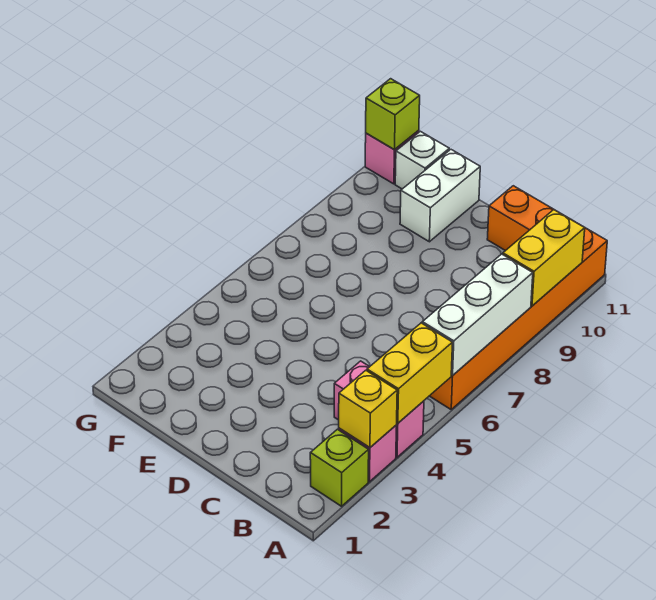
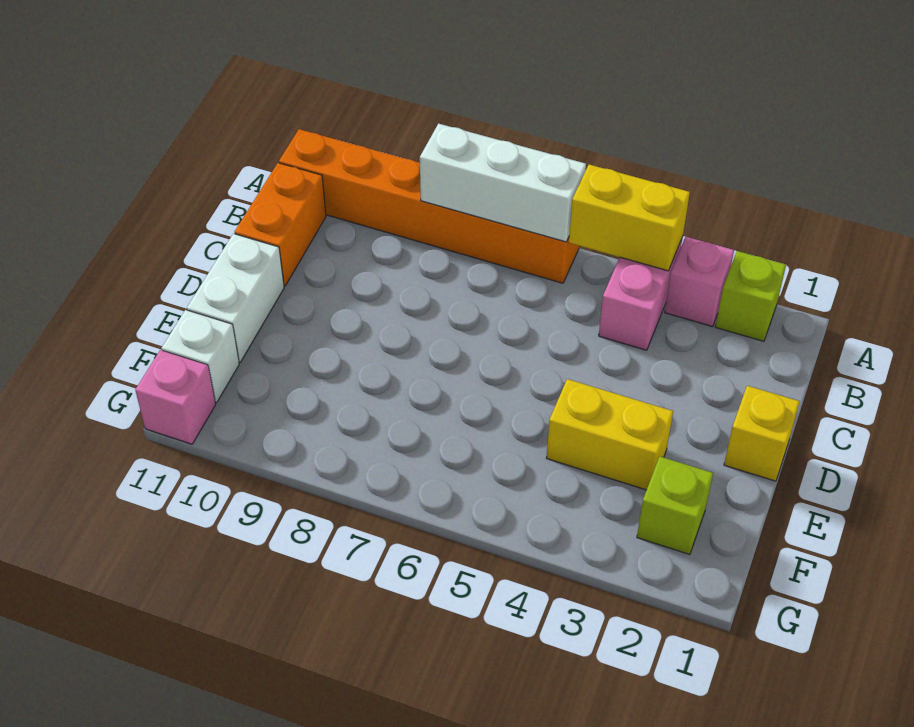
yellow 1x1 brick [339,370,397,447] -> yellow 1x1 brick moved to [724,386,800,481]
yellow 1x2 brick [503,210,585,306] -> yellow 1x2 brick moved to [547,379,673,490]
white 1x2 brick [400,150,480,242] -> white 1x2 brick turned to [187,234,284,362]
lime 1x1 brick [366,79,420,150] -> lime 1x1 brick moved to [637,456,713,555]

